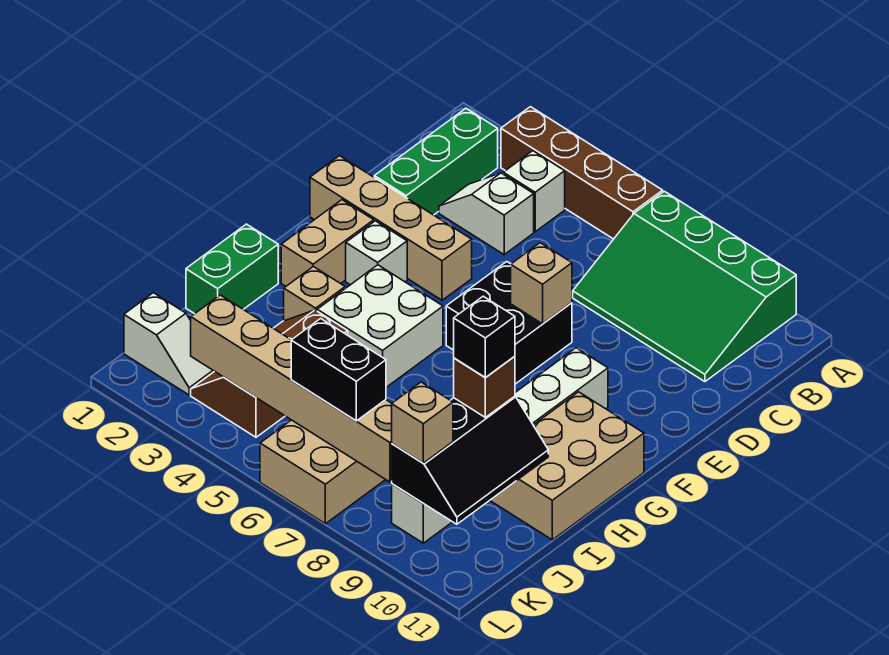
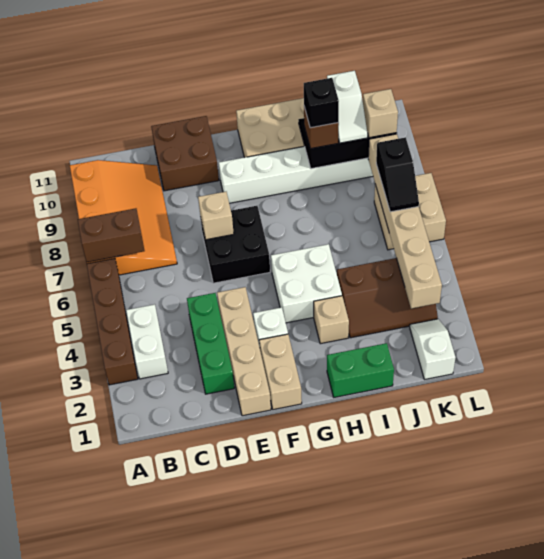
green 3x4 slope [573,191,796,382] -> orange 3x4 slope [70,160,177,275]
none -> brown 1x2 brick [78,208,145,262]
green 1x3 brick [374,108,498,215] -> green 1x3 brick turned to [187,293,234,394]
white 1x1 brick [503,151,565,232] -> white 1x2 brick [126,304,168,379]
white 1x2 slope [439,173,534,255] -> white 1x2 slope moved to [327,71,368,143]
none -> brown 2x2 brick [151,116,219,191]
tan 1x2 brick [281,200,374,286] -> tan 1x2 brick turned to [259,334,302,410]
black 1x2 brick [291,319,386,421] -> black 1x2 slope [376,137,419,212]

